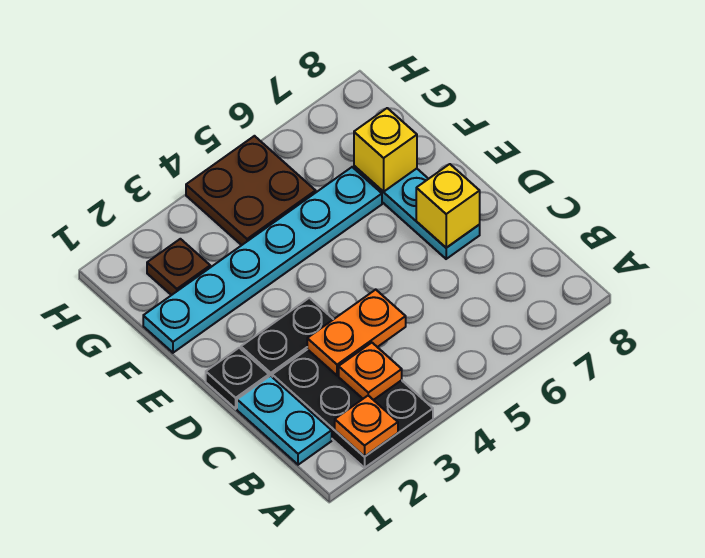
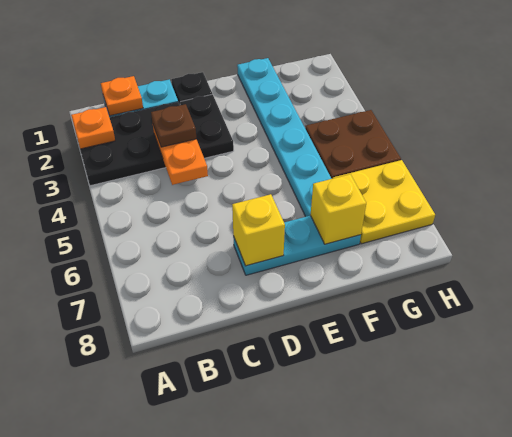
orange 1x1 plate [339,343,402,400] -> orange 1x1 plate moved to [101,76,143,116]
brown 1x1 plate [147,239,210,295] -> brown 1x1 plate moved to [151,104,197,147]
none -> yellow 2x2 plate [333,160,435,244]

